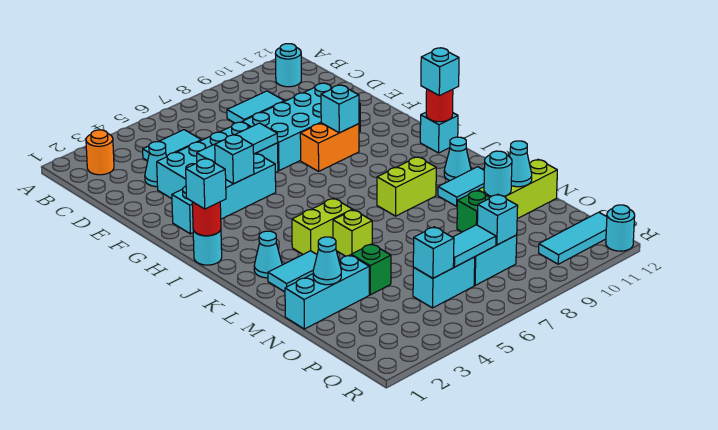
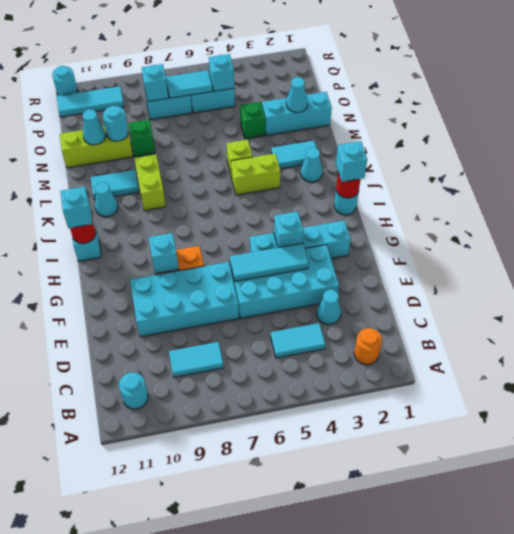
lime 1x2 brick [377,157,436,216] -> lime 1x2 brick turned to [134,154,166,210]

